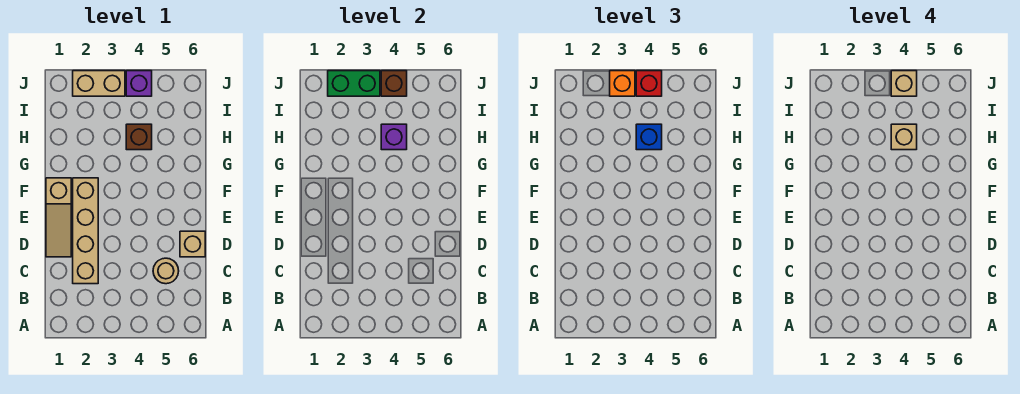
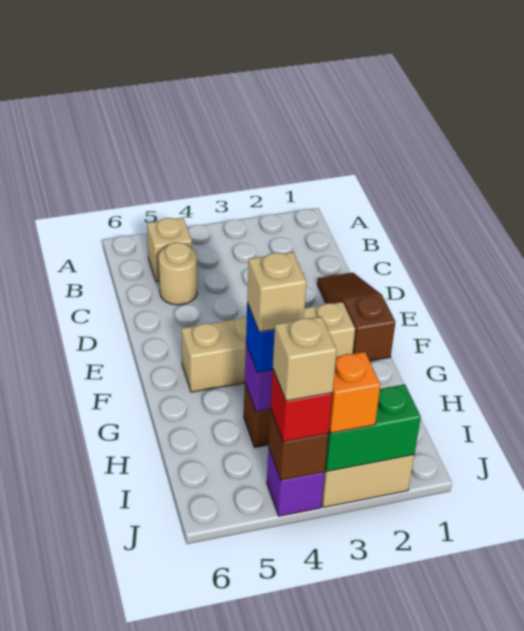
tan 1x4 brick [73,178,98,284] -> tan 1x4 brick turned to [181,302,355,392]
tan 1x3 slope [46,178,71,257] -> brown 1x3 slope [317,273,395,361]
tan 1x1 brick [180,231,205,257] -> tan 1x1 brick moved to [147,218,192,282]

